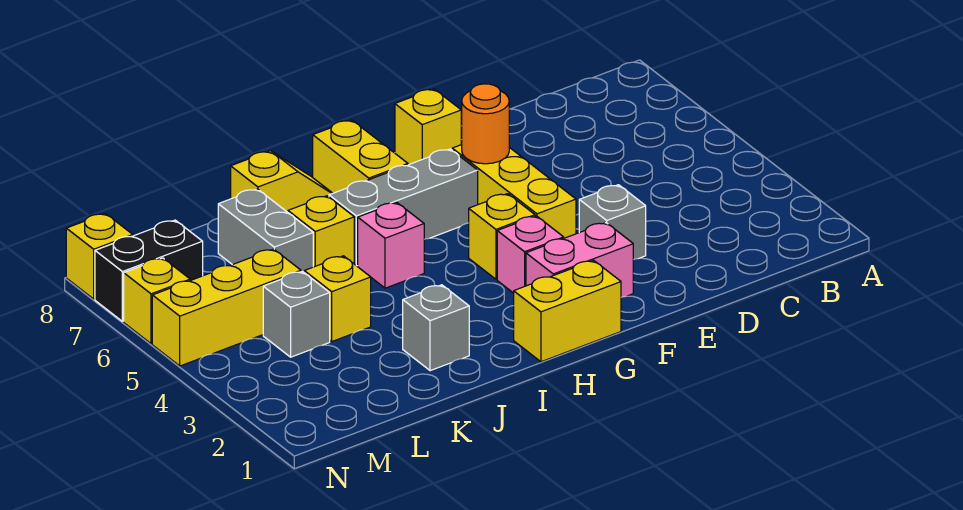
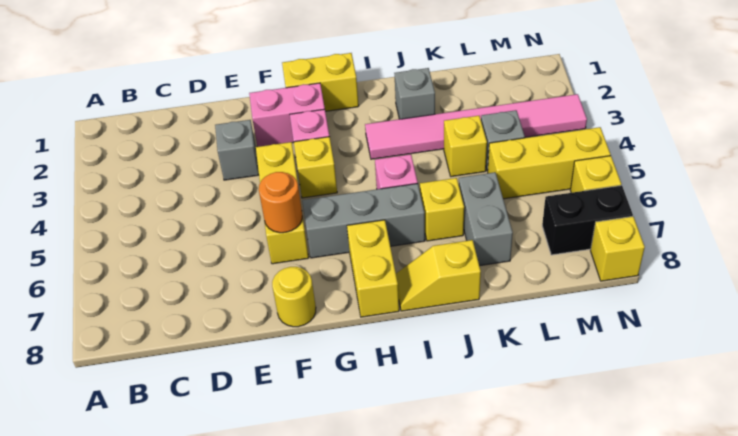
yellow 1x1 brick [395,89,461,164] -> yellow 1x1 round brick [272,267,316,327]
none -> pink 1x6 tile [365,94,587,159]

